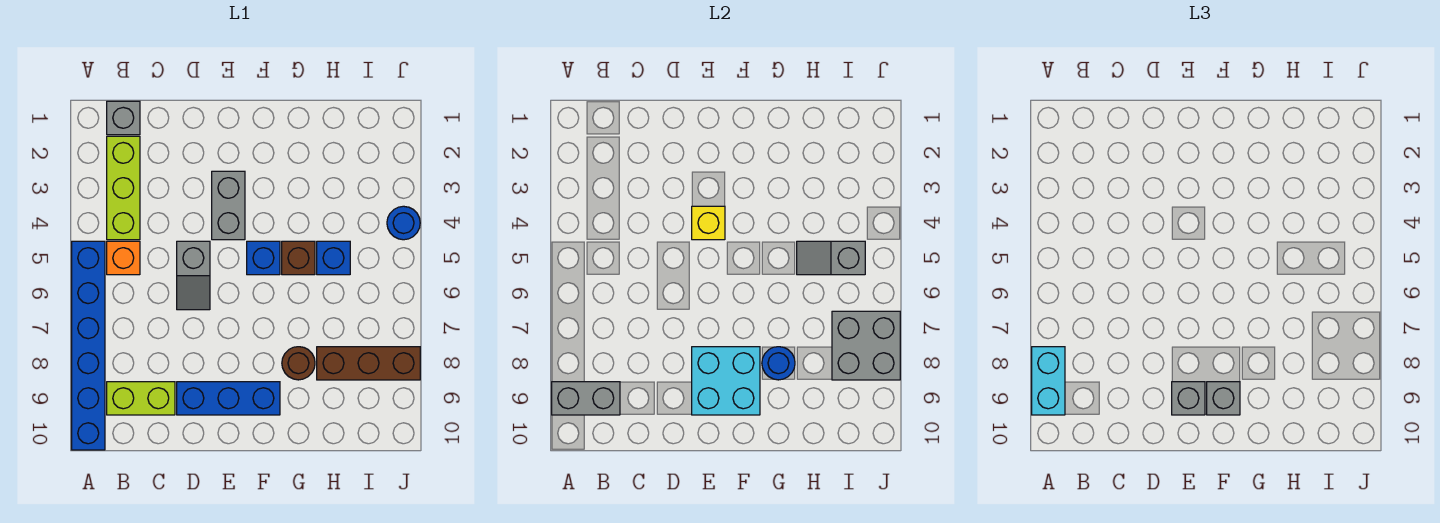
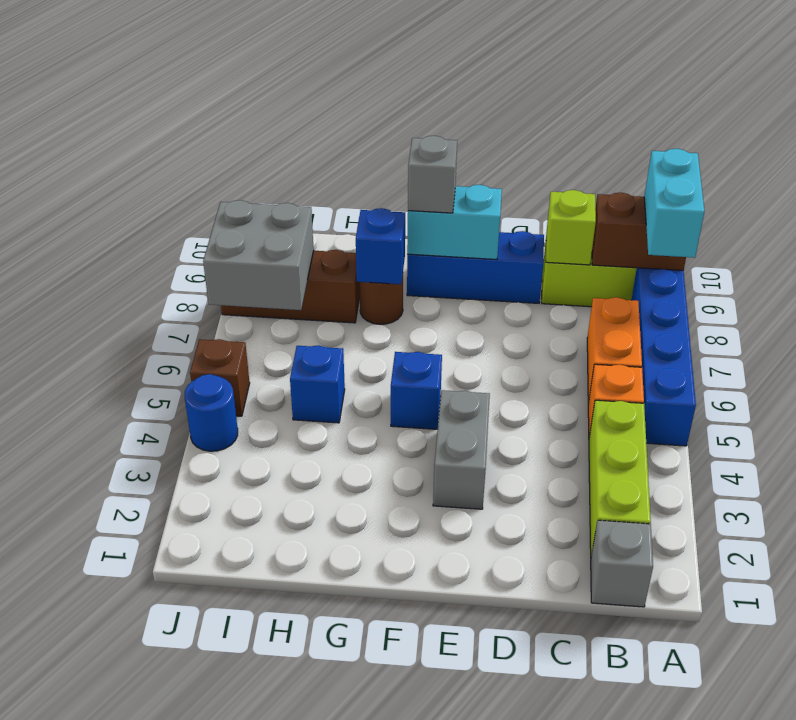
grey 1x2 brick [552,382,620,415] -> brown 1x2 brick [592,193,686,270]
none -> orange 1x2 brick [587,297,642,402]
none -> lime 1x1 brick [546,190,596,265]
grey 1x2 slope [177,241,210,310] -> none
yellow 1x1 brick [692,206,725,240] -> none
cyan 2x2 brick [692,347,760,415] -> cyan 1x2 brick [407,185,502,259]
grey 1x1 brick [1172,382,1205,415] -> none
brown 1x1 brick [282,241,315,275] -> brown 1x1 brick moved to [190,339,250,416]
blue 1x1 round brick [762,347,795,380] -> blue 1x1 brick [356,208,405,284]
grey 1x2 slope [797,241,865,275] -> none

